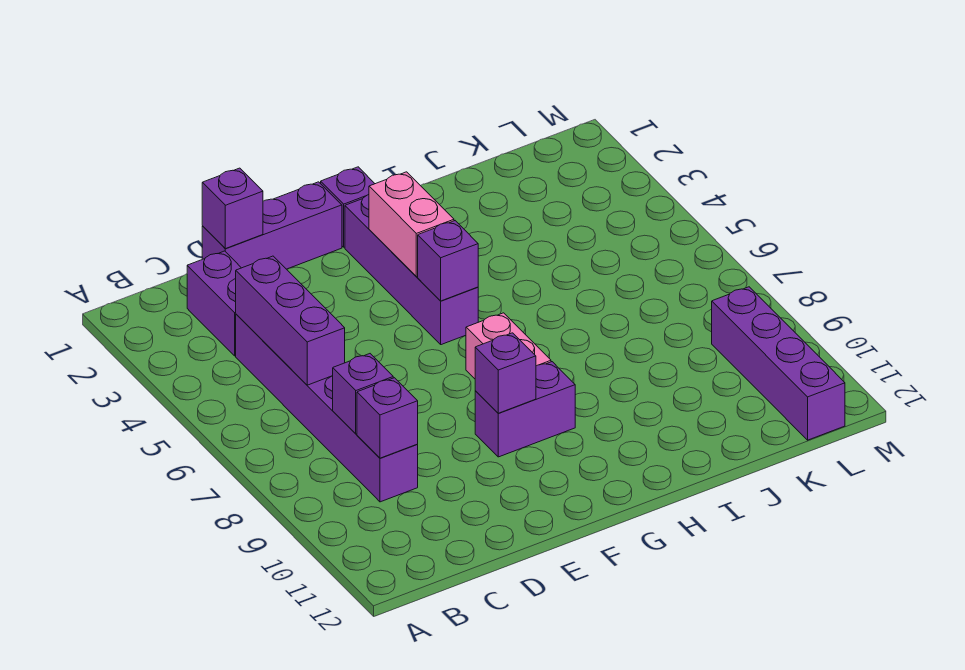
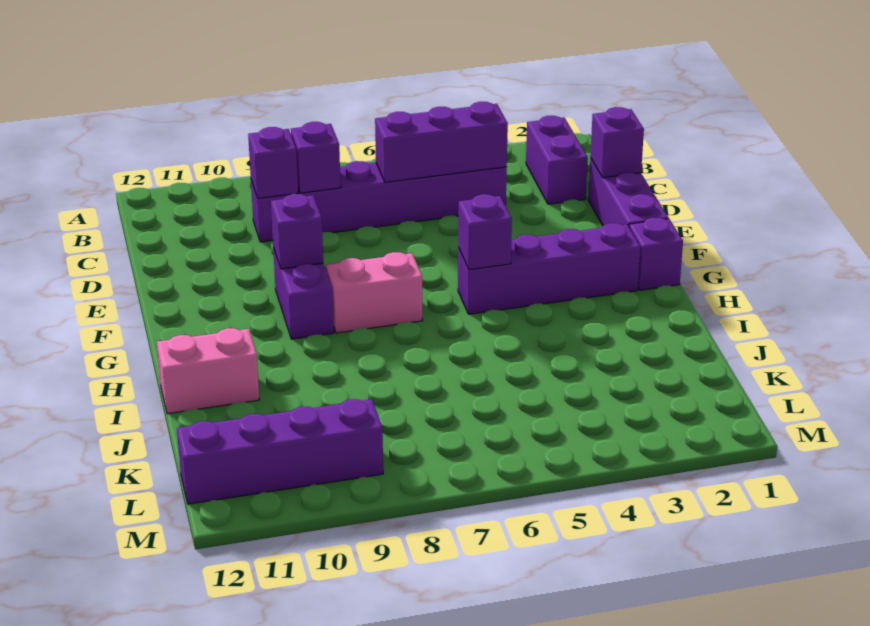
purple 1x2 brick [187,251,241,356] -> purple 1x2 brick turned to [526,116,588,204]
pink 1x2 brick [369,172,454,277] -> pink 1x2 brick moved to [157,328,259,414]

